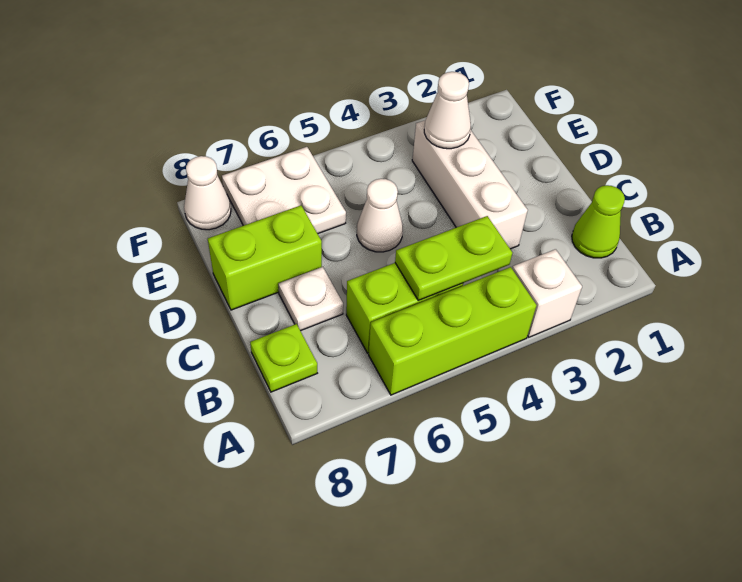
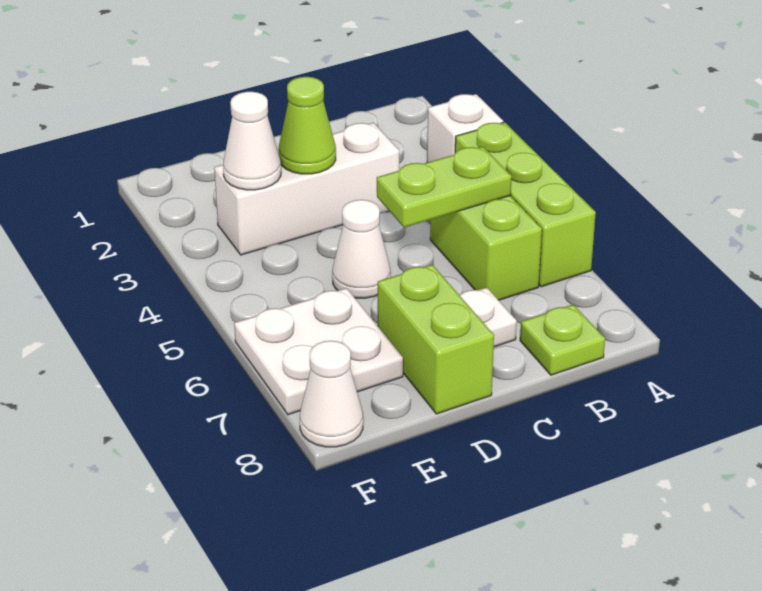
lime 1x1 cone [572,185,625,258] -> lime 1x1 cone moved to [279,77,336,174]
lime 1x2 plate [395,216,512,301] -> lime 1x2 plate turned to [377,147,512,227]

